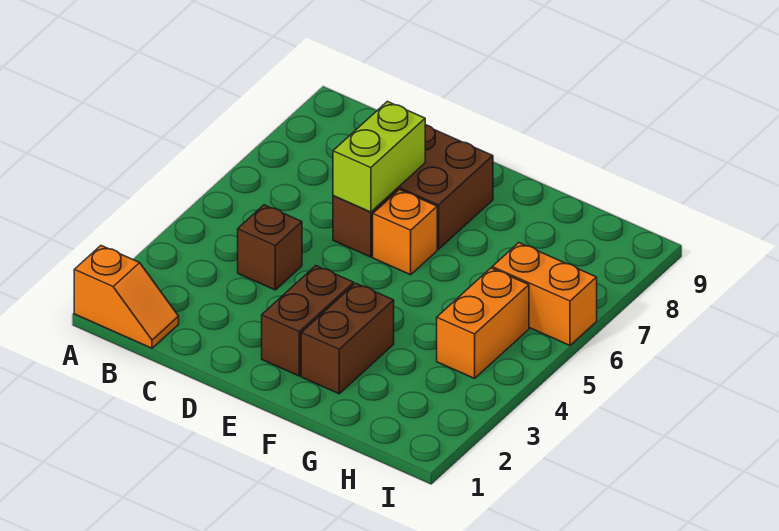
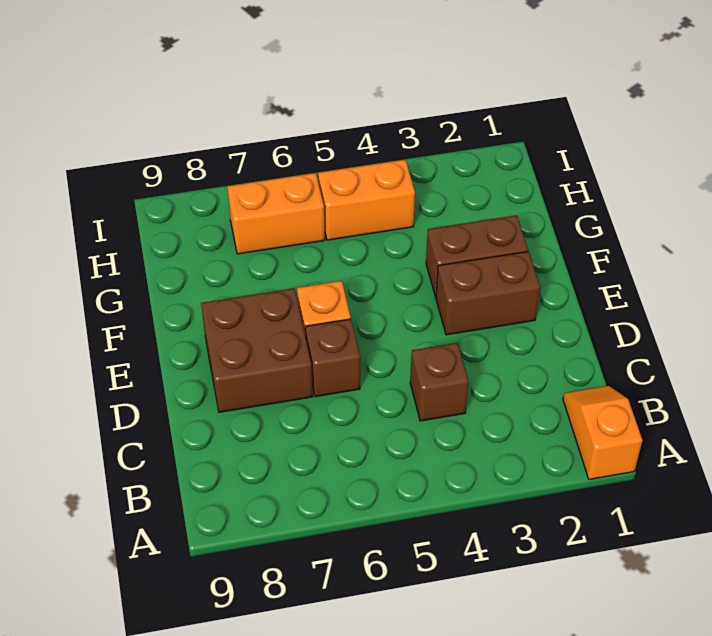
lime 1x2 brick [333,101,425,212] -> none
orange 1x2 brick [492,243,597,345] -> orange 1x2 brick turned to [227,173,325,254]

